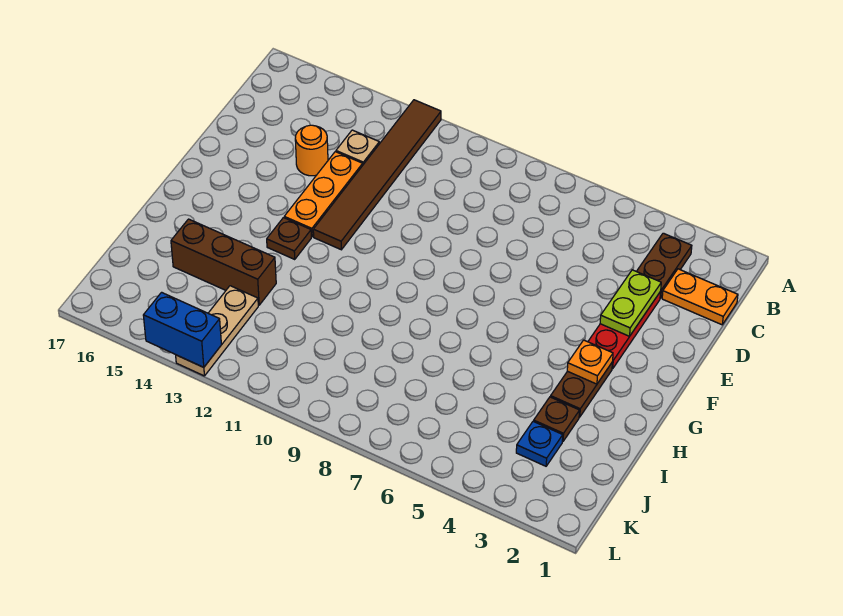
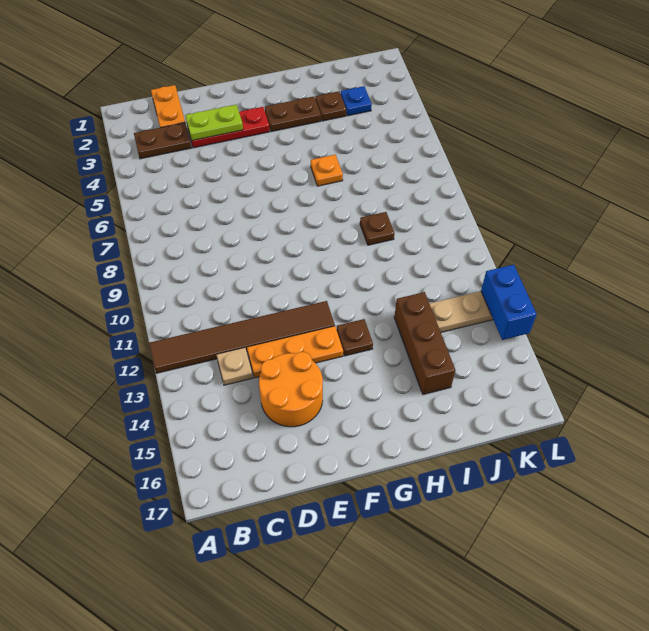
orange 1x1 round brick [295,125,328,176] -> orange 2x2 round brick [259,352,323,427]
orange 1x1 plate [567,340,613,384] -> orange 1x1 plate moved to [311,155,343,186]
none -> brown 1x1 plate [360,212,394,245]

